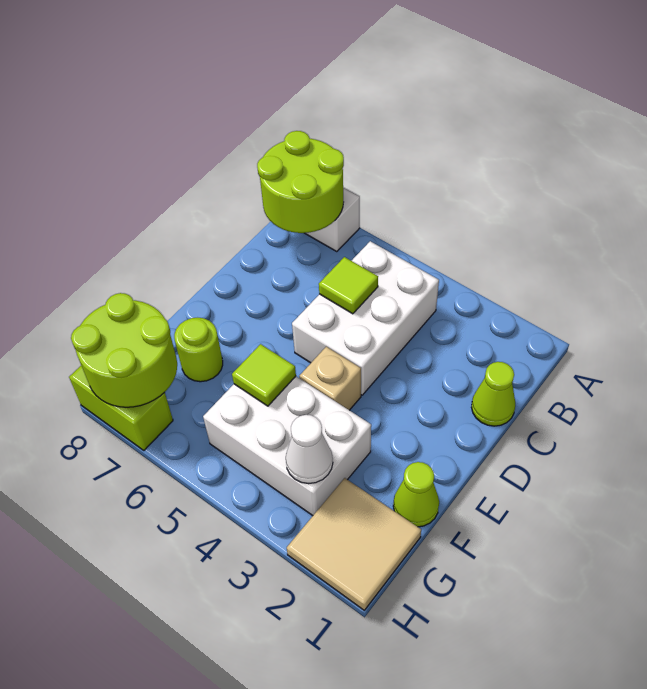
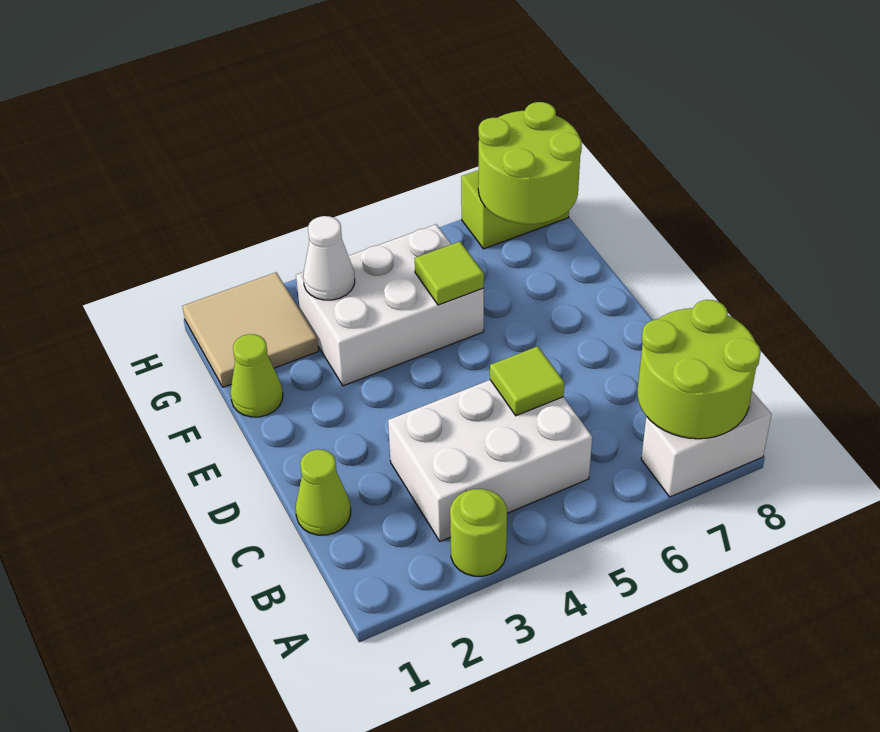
white 2x3 brick [292,241,439,395] -> white 2x3 brick turned to [388,380,592,541]
tan 1x1 brick [299,347,361,410] -> none
lime 1x1 round brick [174,318,223,382] -> lime 1x1 round brick moved to [450,489,507,576]

